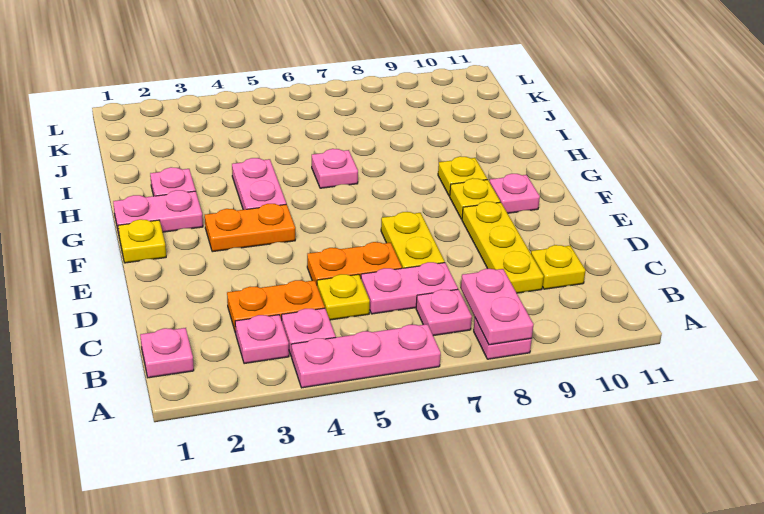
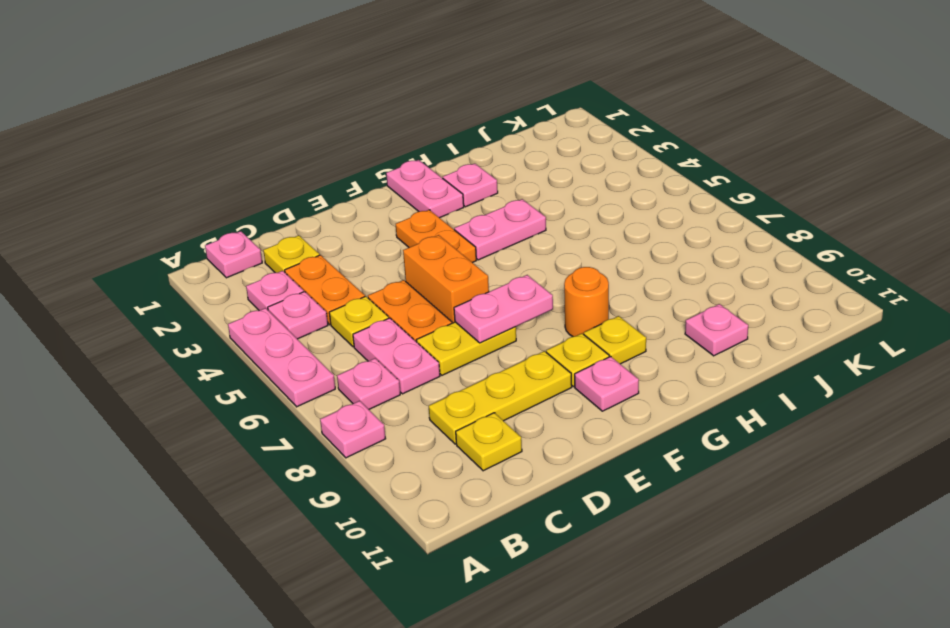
pink 1x2 plate [461,269,534,345] -> pink 1x2 plate moved to [454,275,553,343]
none -> orange 1x2 brick [403,235,489,323]
yellow 1x1 plate [118,219,166,263] -> yellow 1x1 plate moved to [263,235,320,273]
none -> orange 1x1 round brick [564,267,609,337]
pink 1x1 plate [312,149,358,188] -> pink 1x1 plate moved to [685,304,748,356]

